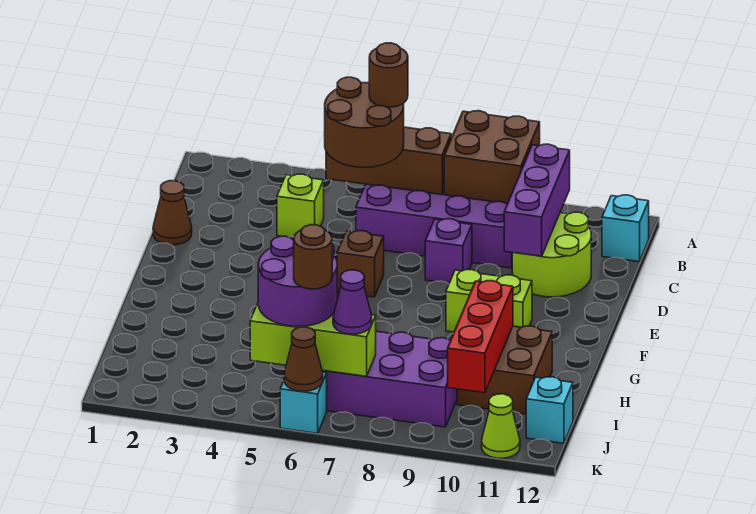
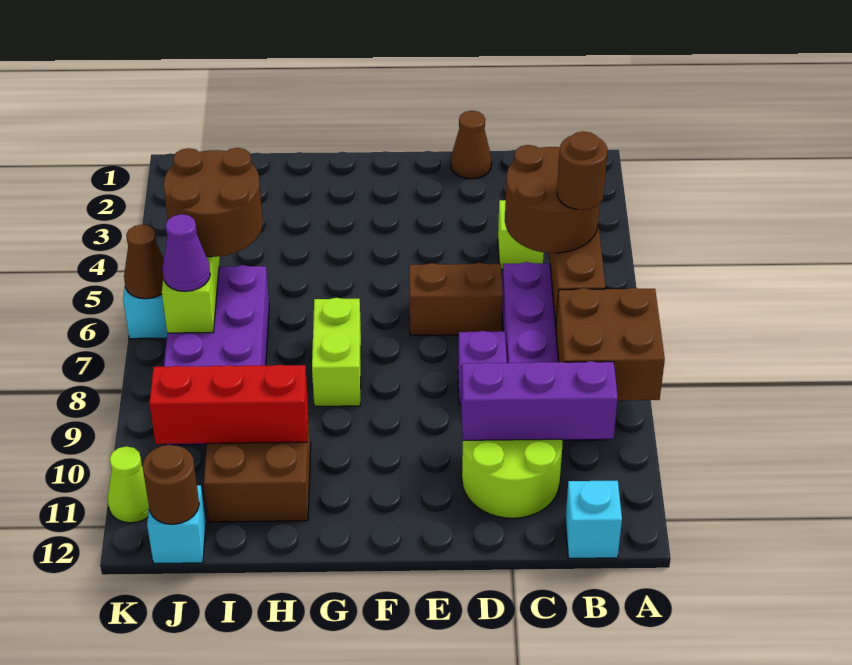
brown 1x1 brick [337,231,384,297] -> brown 1x2 brick [409,263,503,336]
lime 1x2 brick [446,270,532,332] -> lime 1x2 brick moved to [312,298,361,406]
purple 2x2 round brick [258,236,337,326] -> brown 2x2 round brick [163,148,263,257]
brown 1x1 round brick [294,225,332,289] -> brown 1x1 round brick moved to [143,445,199,524]

